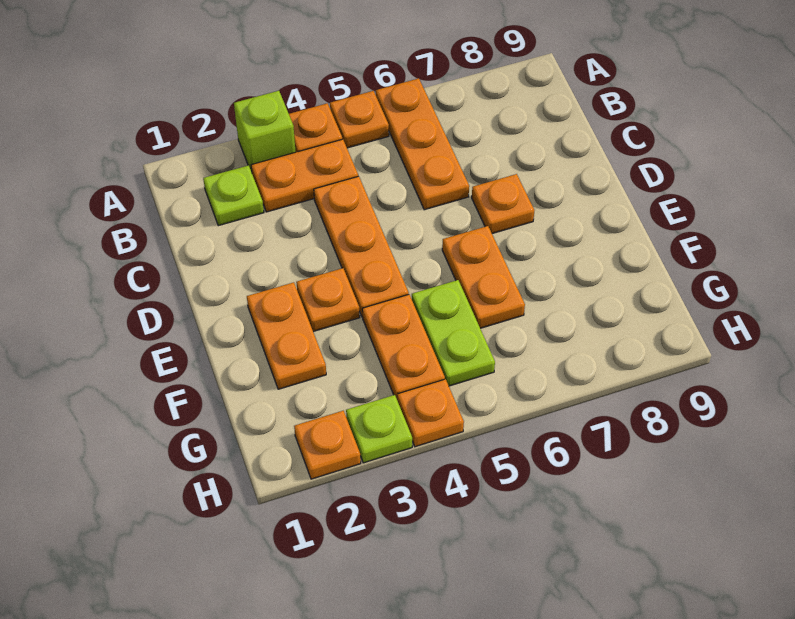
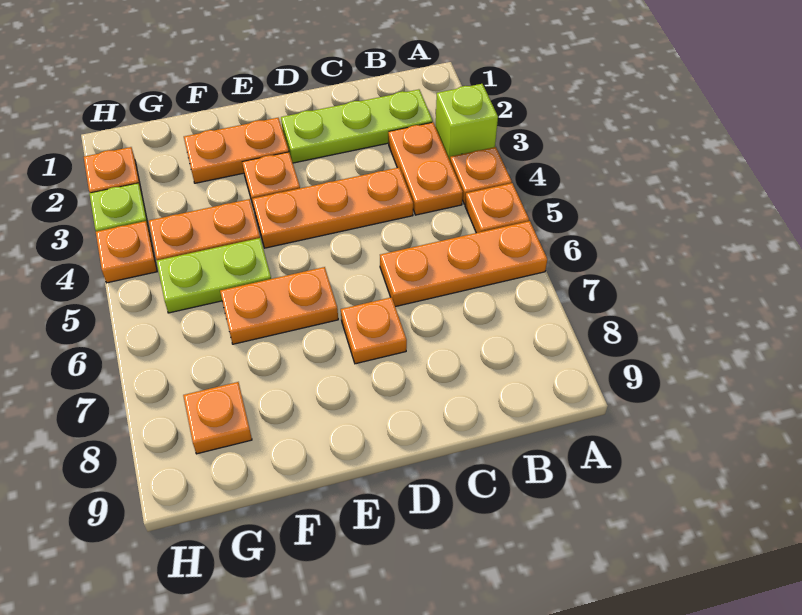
lime 1x1 plate [203,165,264,226] -> lime 1x3 plate [281,89,433,163]
none -> orange 1x1 plate [183,382,252,454]

